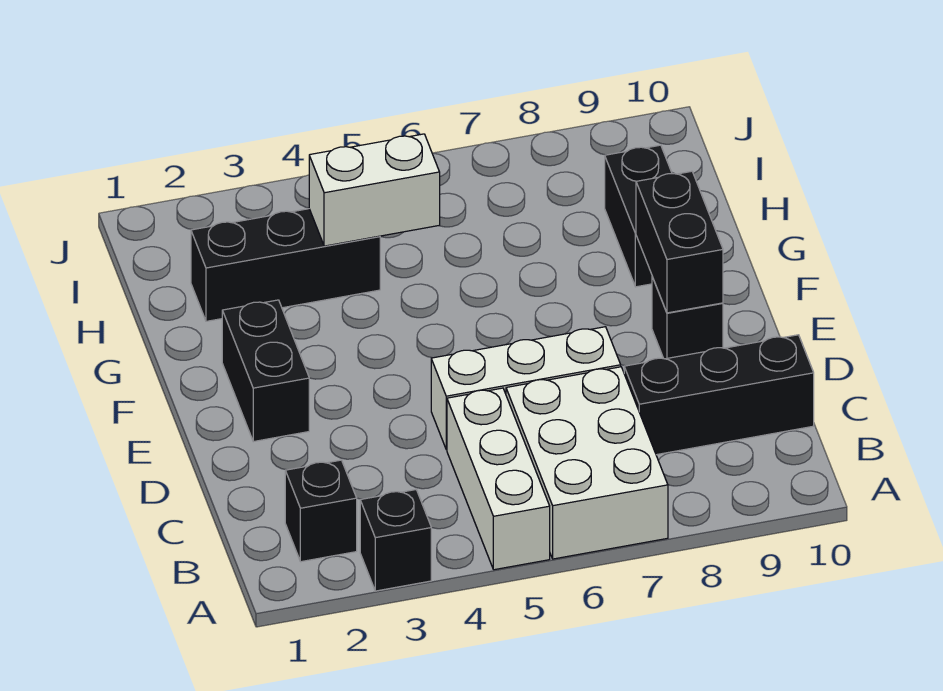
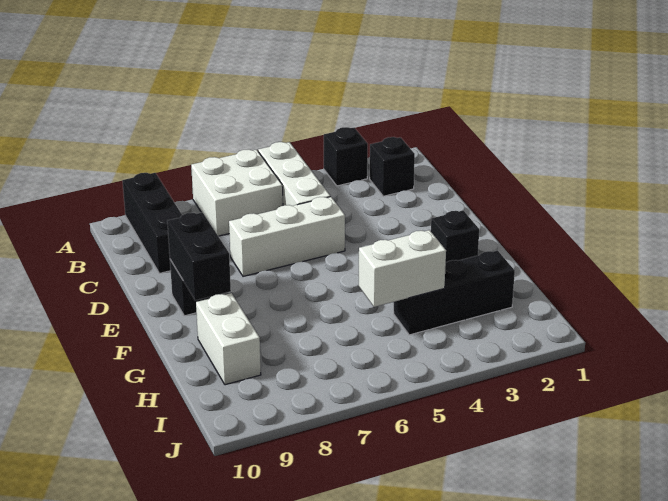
white 2x3 brick [506,367,668,559] -> white 2x2 brick [191,149,283,236]
black 1x3 brick [624,335,814,455] -> black 1x3 brick turned to [122,173,182,273]
black 1x2 brick [222,300,309,442] -> black 1x1 brick [431,211,479,262]
black 1x2 brick [605,145,672,287] -> white 1x2 brick [196,293,261,385]

